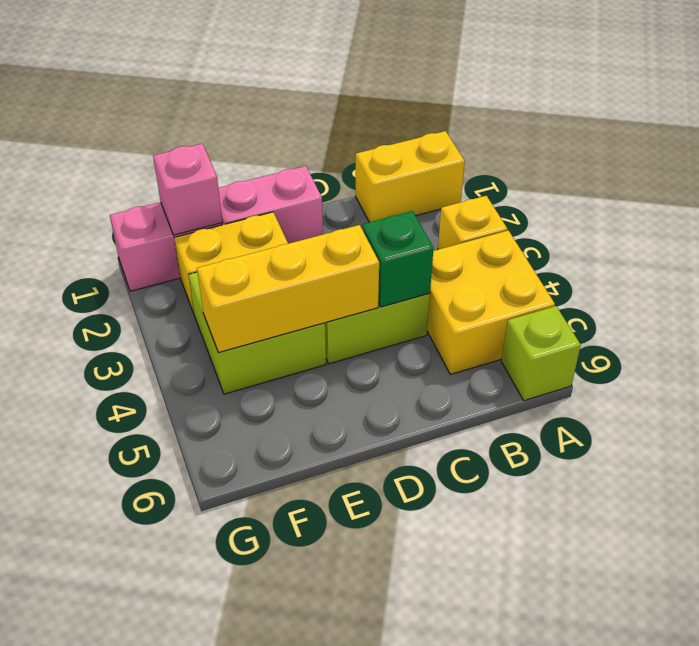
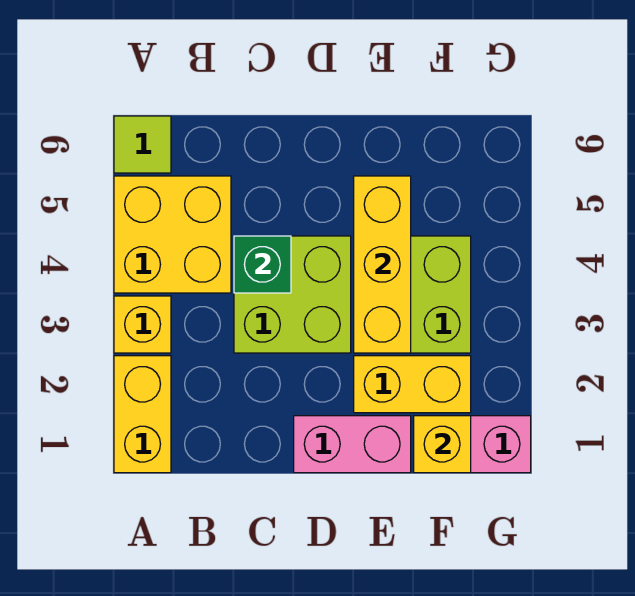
yellow 1x2 brick [356,131,465,222] -> yellow 1x2 brick turned to [114,356,171,473]
lime 1x1 brick [501,306,581,401] -> lime 1x1 tile [114,116,171,173]
yellow 1x3 brick [197,225,379,353] -> yellow 1x3 brick turned to [354,176,411,353]
pink 1x1 brick [153,144,222,235] -> yellow 1x1 brick [414,416,471,473]

